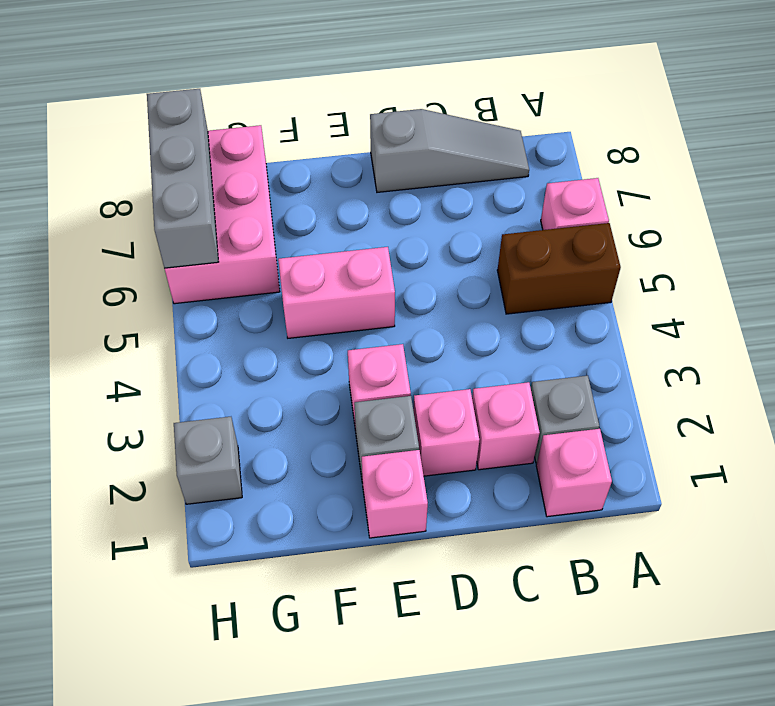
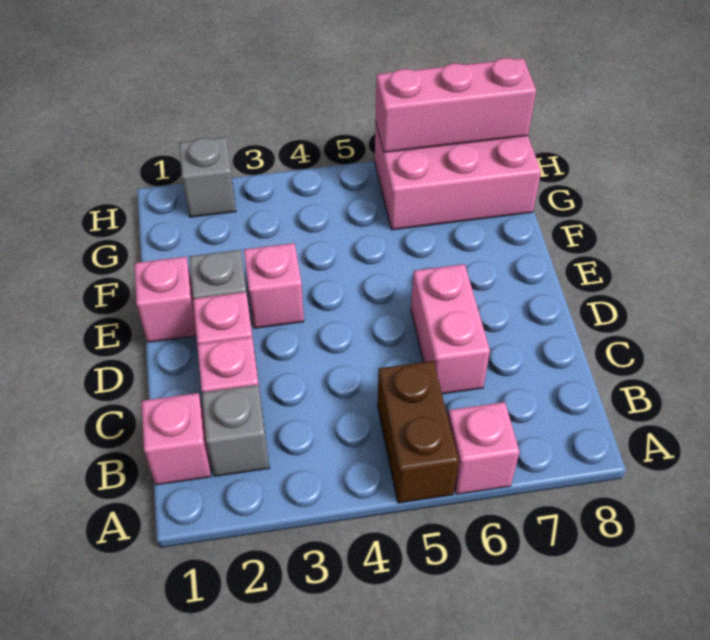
grey 1x3 slope [370,109,529,192] -> none
pink 1x2 brick [278,247,395,338] -> pink 1x2 brick moved to [411,264,490,394]
grey 1x3 brick [147,89,218,268] -> pink 1x3 brick [376,58,536,152]

